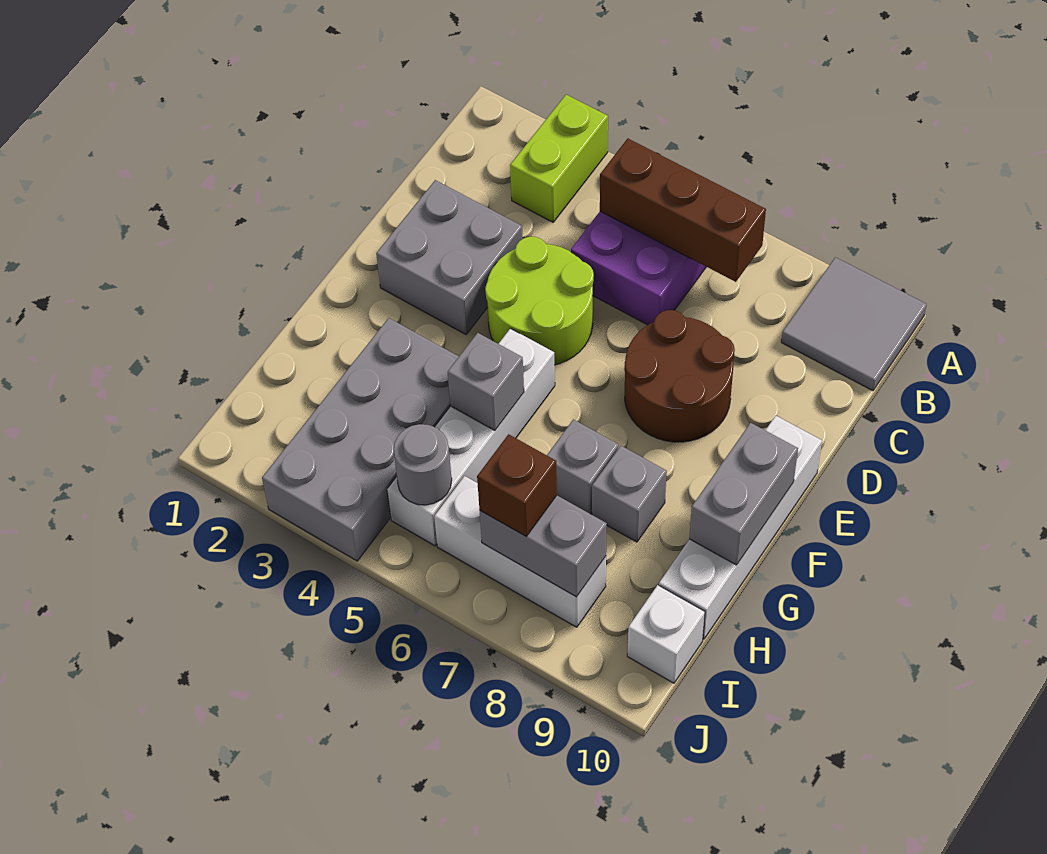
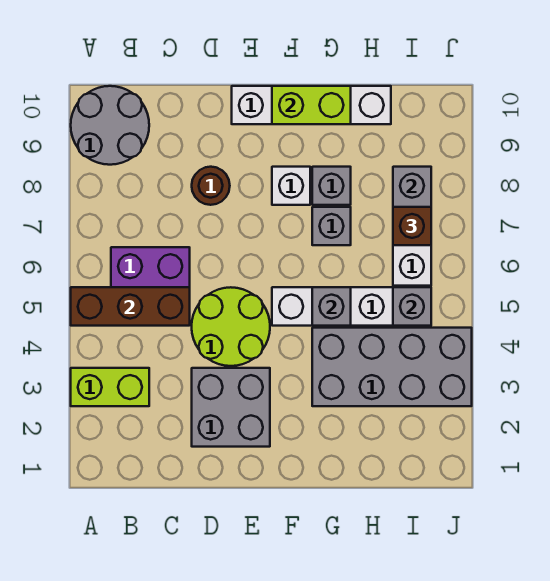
grey 2x2 tile [781,257,927,391] -> grey 2x2 round brick [71,86,149,165]
brown 1x3 brick [600,139,766,282] -> brown 1x3 brick turned to [71,287,190,326]
brown 2x2 round brick [624,310,735,442] -> brown 1x1 round brick [192,167,230,205]
grey 1x2 brick [689,423,798,565] -> lime 1x2 brick [272,86,351,124]
grey 1x1 round brick [394,424,452,505] -> grey 1x1 brick [393,287,431,326]
white 1x1 brick [627,585,705,683] -> white 1x1 brick moved to [272,167,310,205]

